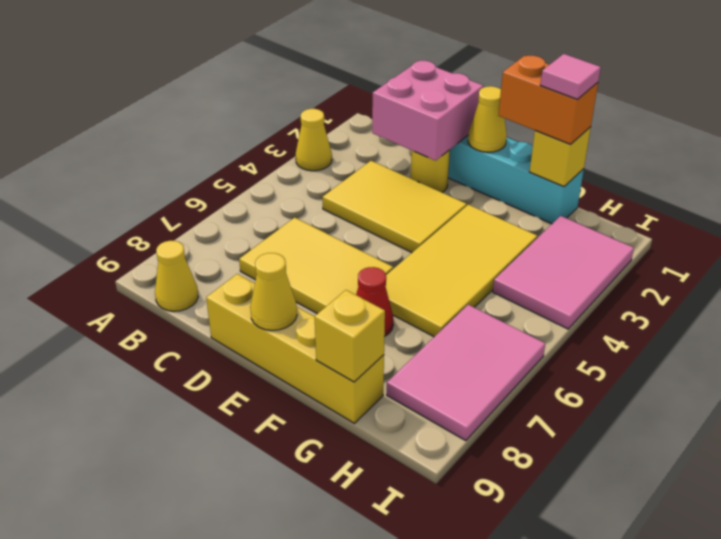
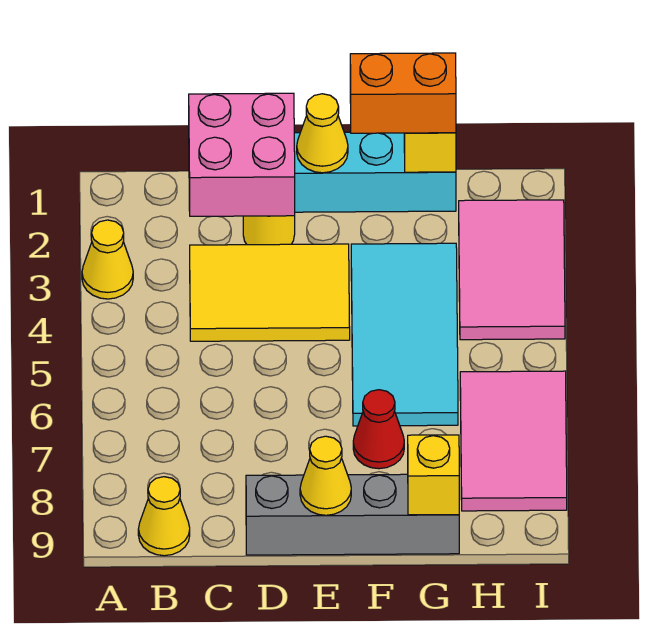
yellow 2x3 tile [239,217,393,314] -> none
yellow 1x4 brick [206,274,384,423] -> grey 1x4 brick [246,474,459,555]
yellow 2x4 tile [386,204,537,337] -> cyan 2x4 tile [351,243,458,426]
pink 1x1 tile [540,54,601,99] -> none

